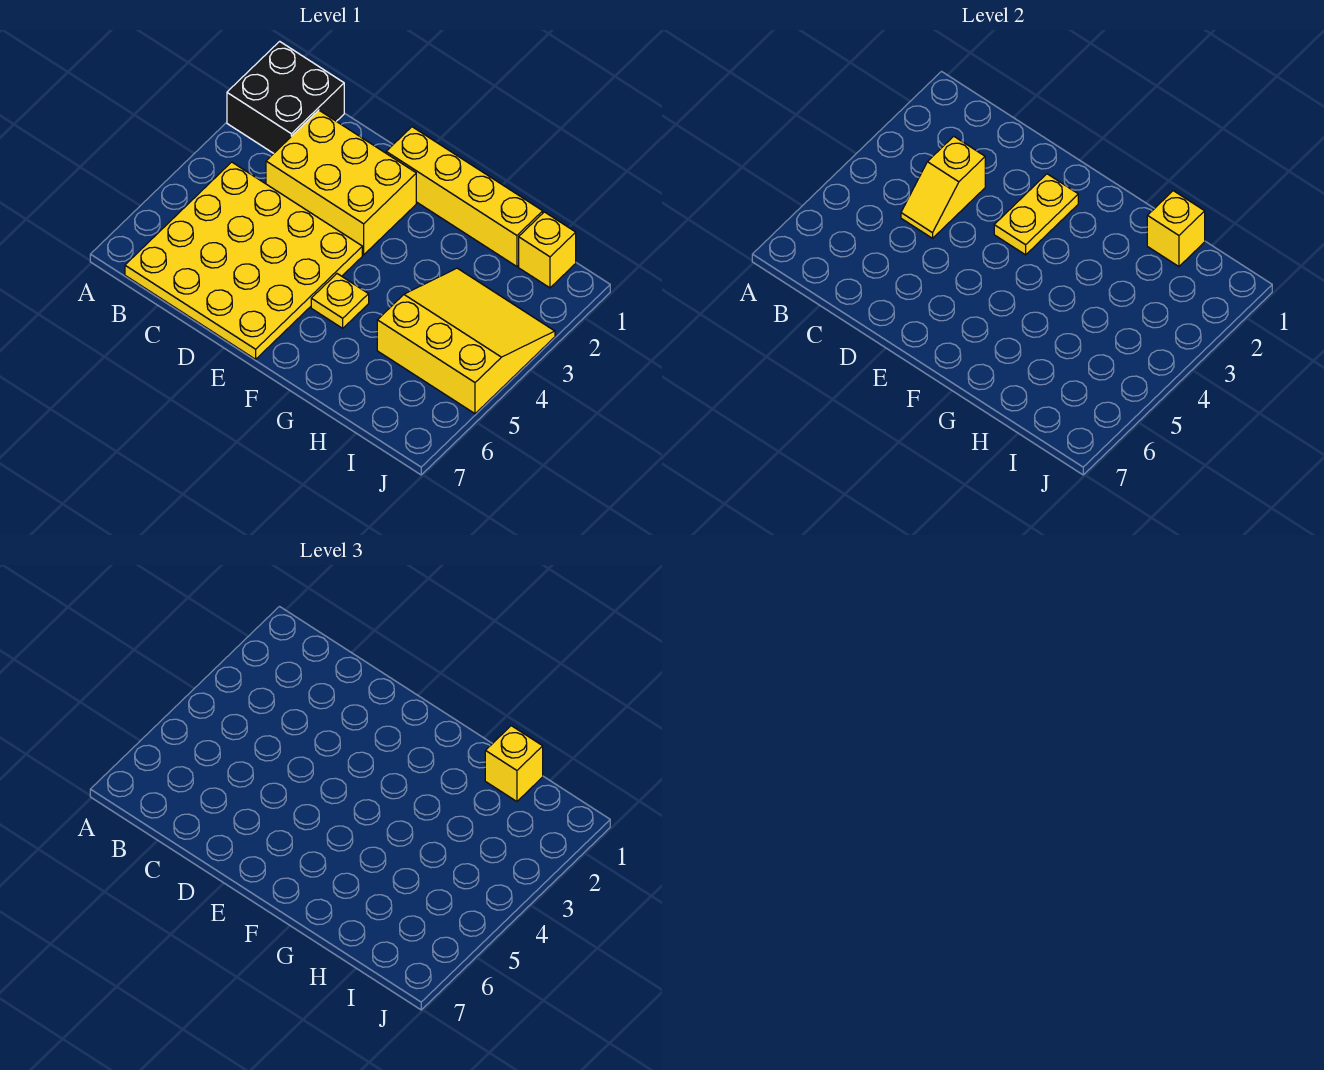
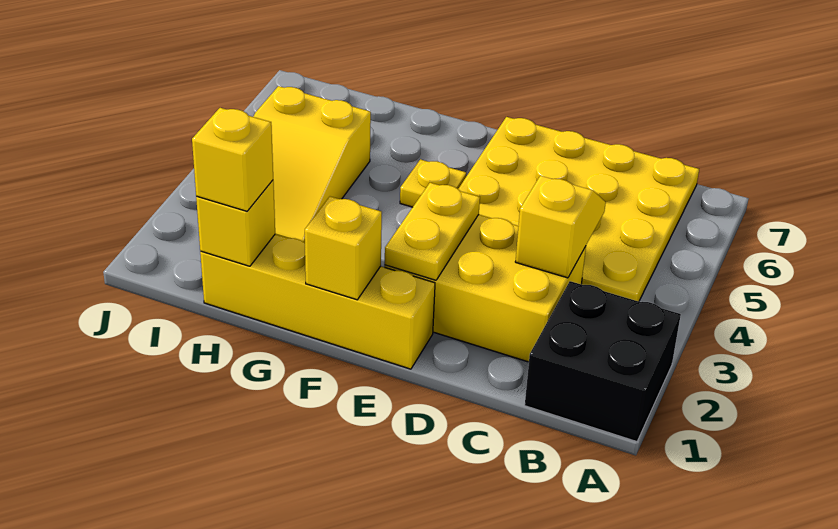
yellow 3x3 slope [377,268,555,414] -> yellow 2x3 slope [253,86,371,243]
yellow 1x1 brick [519,212,576,288] -> yellow 1x1 brick moved to [305,196,382,300]

